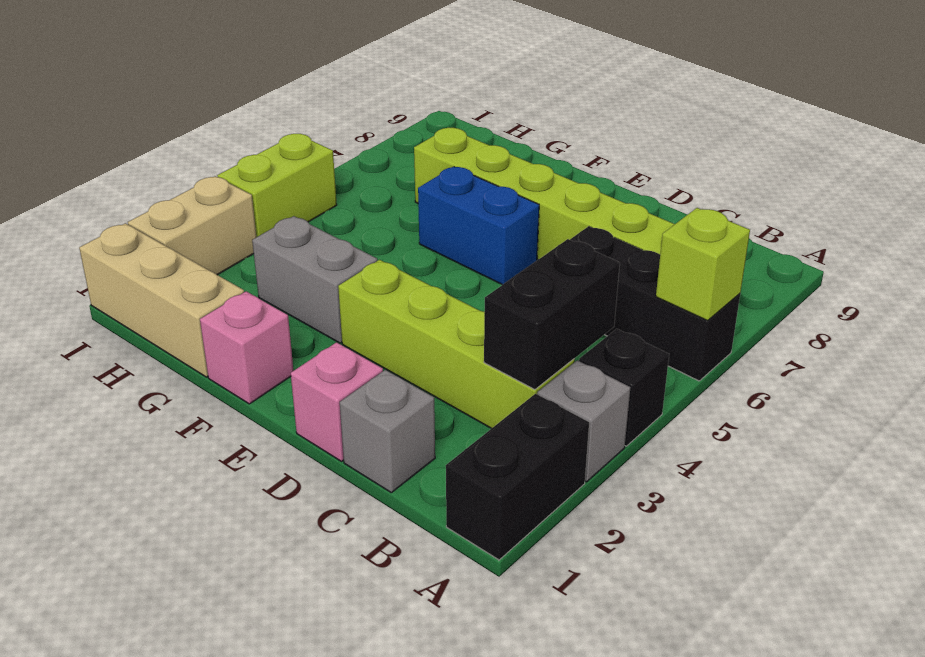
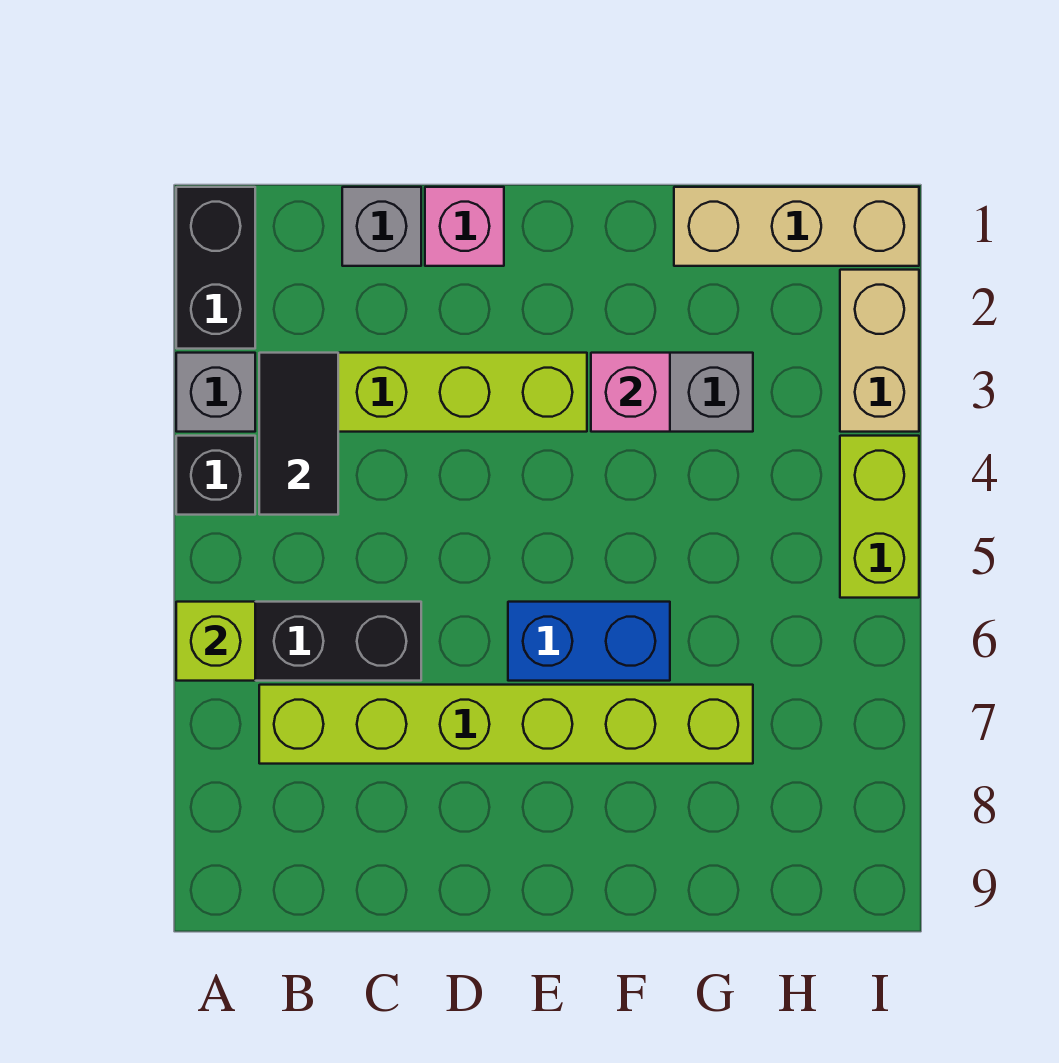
black 1x2 brick [484,239,620,390] -> black 1x2 tile [259,353,338,515]
pink 1x1 brick [200,291,293,404] -> pink 1x1 brick moved to [591,353,670,432]

